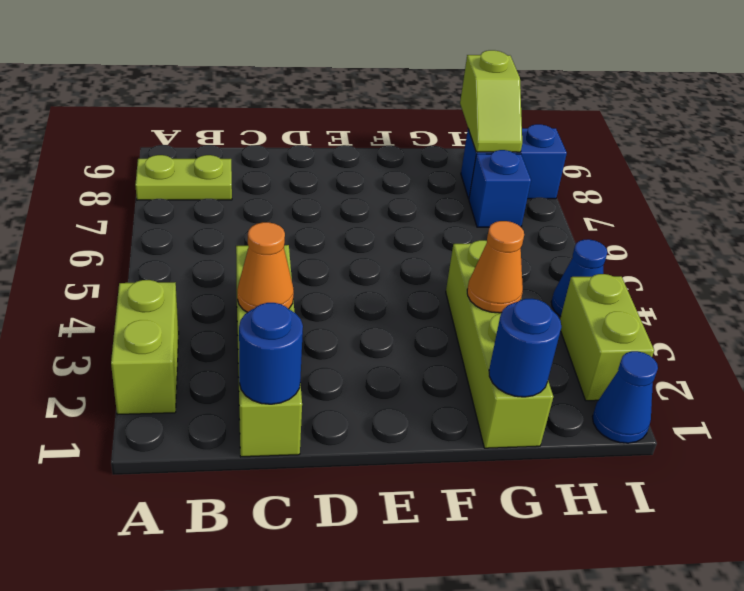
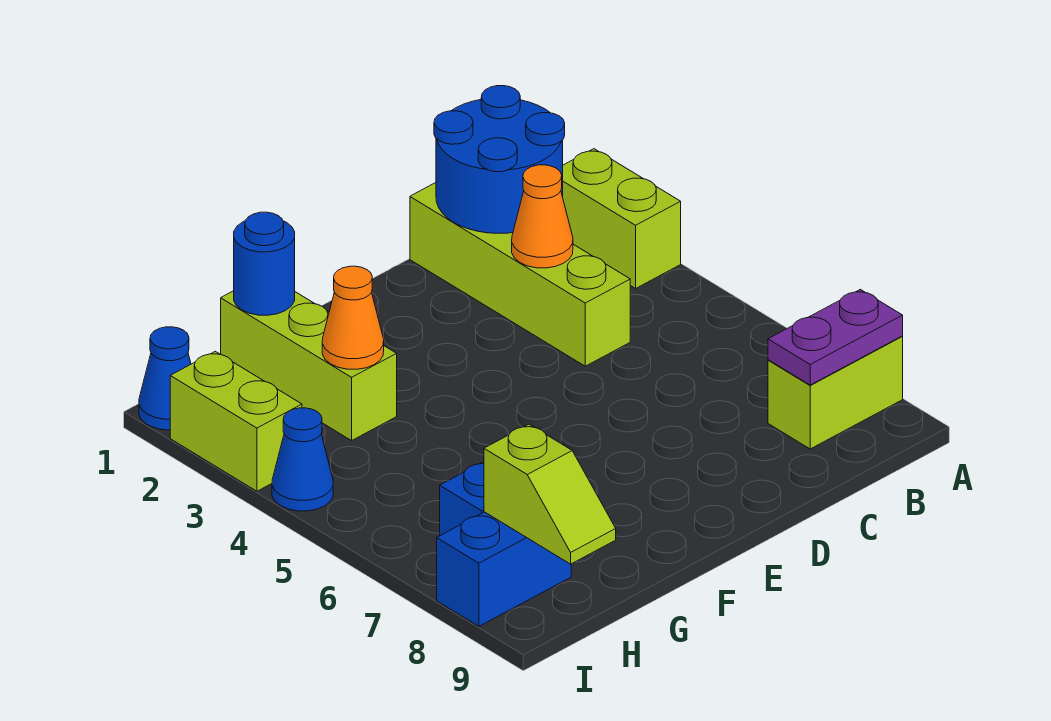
lime 1x2 plate [135,155,232,200] -> lime 1x2 brick [768,336,903,449]
none -> purple 1x2 plate [768,289,903,385]
blue 1x1 round brick [239,303,303,404] -> blue 2x2 round brick [434,86,565,233]
lime 1x4 brick [446,240,553,448] -> lime 1x3 brick [221,291,397,441]
lime 1x2 slope [460,50,522,152] -> lime 1x2 slope turned to [484,424,616,564]

